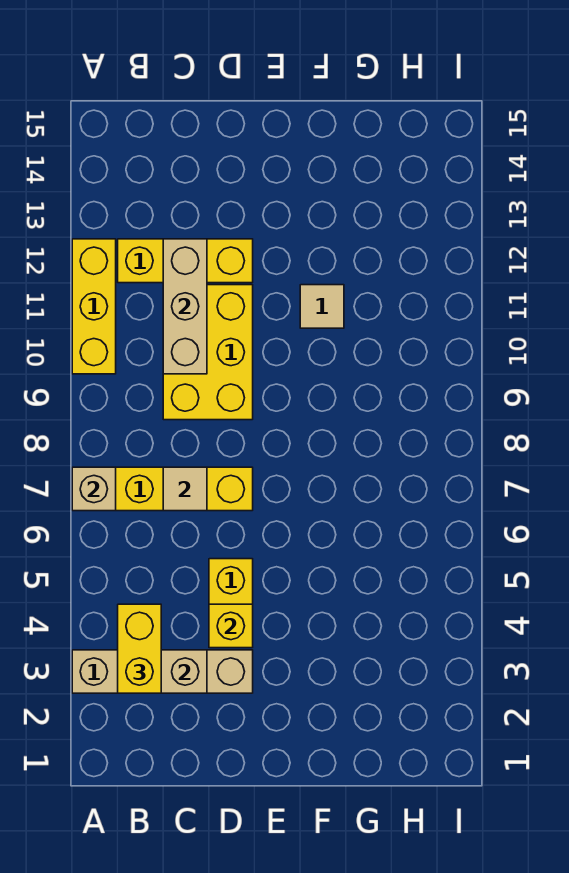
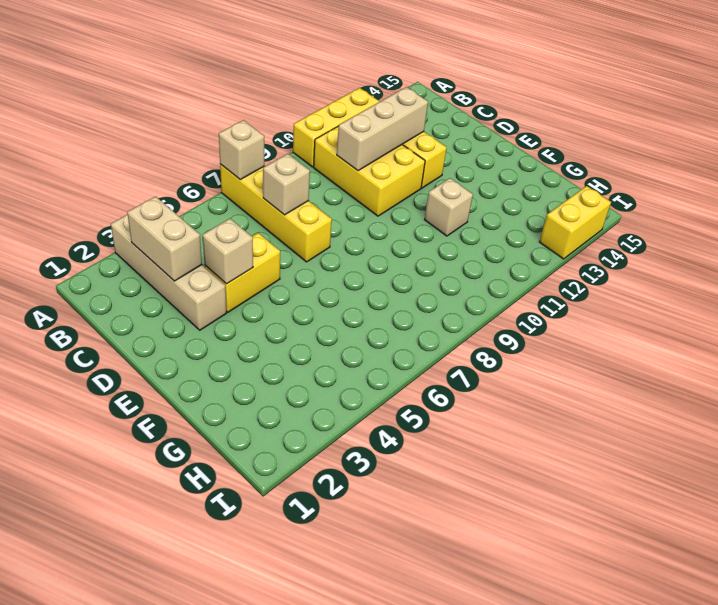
yellow 1x2 brick [118,604,161,693] -> yellow 1x2 brick moved to [540,186,611,259]
tan 1x1 tile [163,467,207,511] -> tan 1x1 brick [263,154,310,215]
yellow 2x3 brick [163,285,253,420] -> yellow 2x3 brick turned to [314,126,425,216]
yellow 1x1 brick [209,604,253,648] -> tan 1x1 brick [203,219,253,284]
tan 1x1 tile [300,285,344,328] -> tan 1x1 brick [424,178,473,236]

